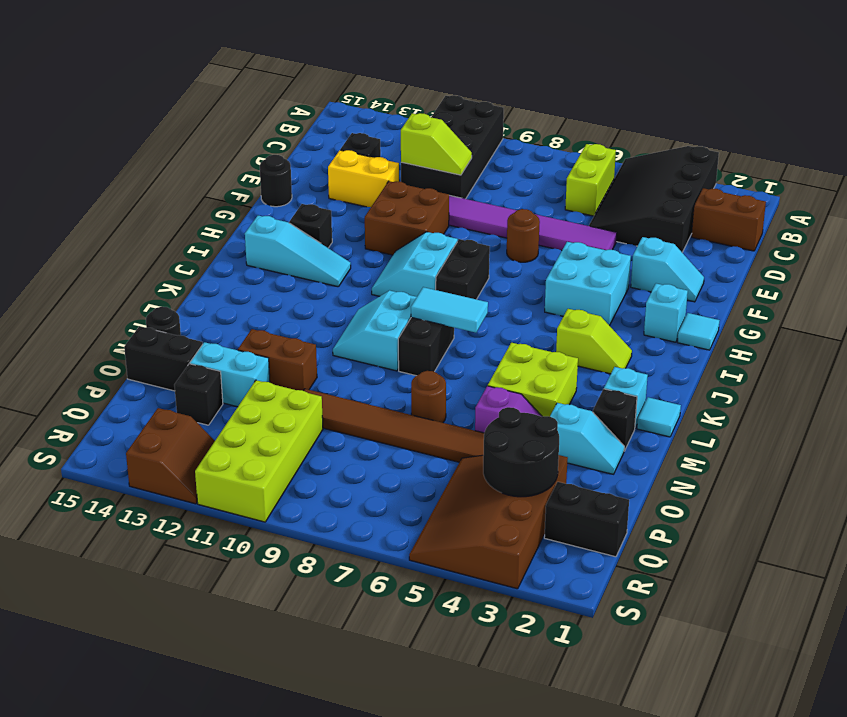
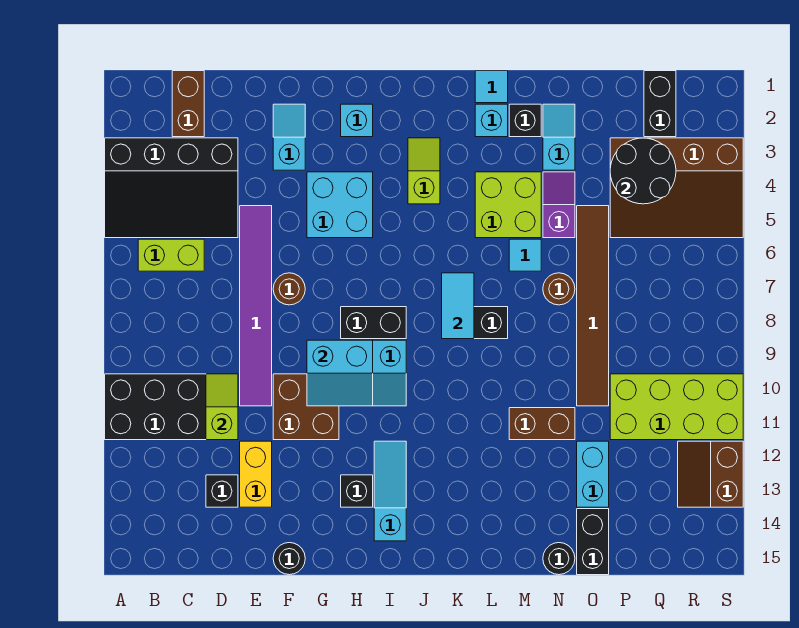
cyan 1x1 tile [677,313,719,350] -> cyan 1x1 tile moved to [509,239,541,271]
cyan 2x2 slope [333,290,417,371] -> cyan 2x2 slope moved to [307,340,373,406]
brown 1x2 brick [238,329,317,390] -> brown 1x2 brick turned to [509,408,575,440]
black 1x1 brick [174,364,223,425] -> none
brown 2x2 slope [126,408,215,504] -> brown 2x2 slope turned to [678,441,743,507]

